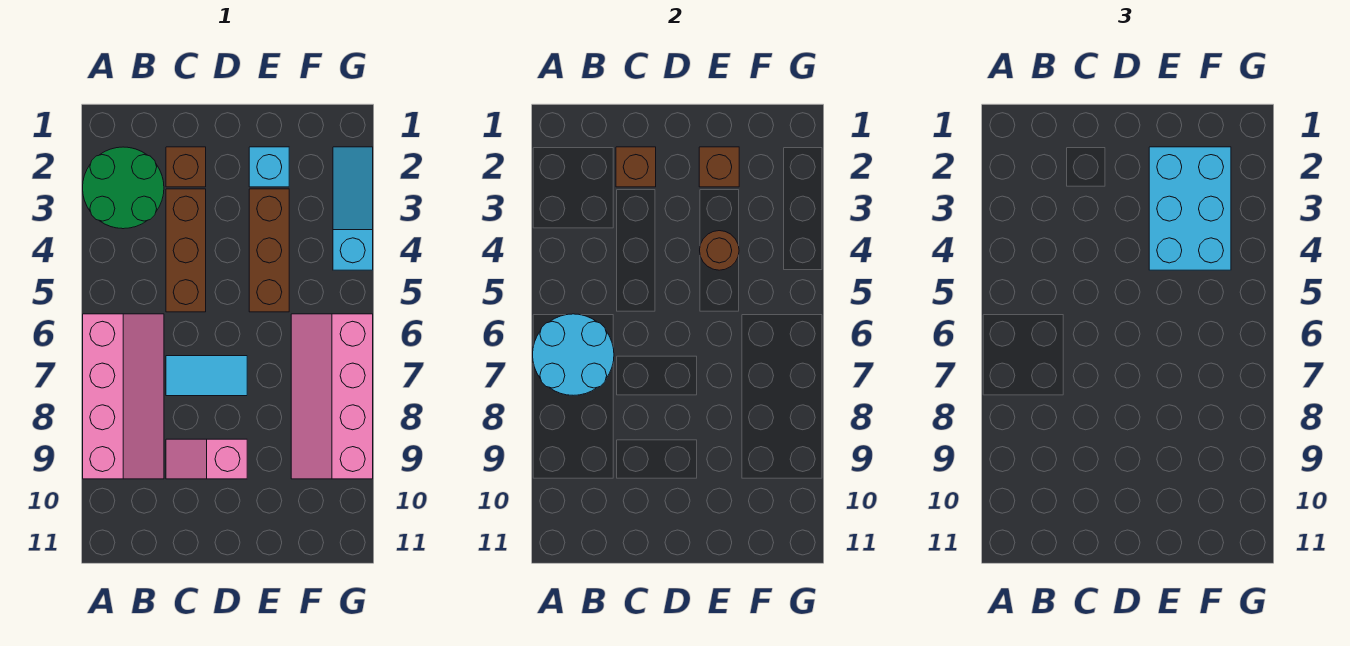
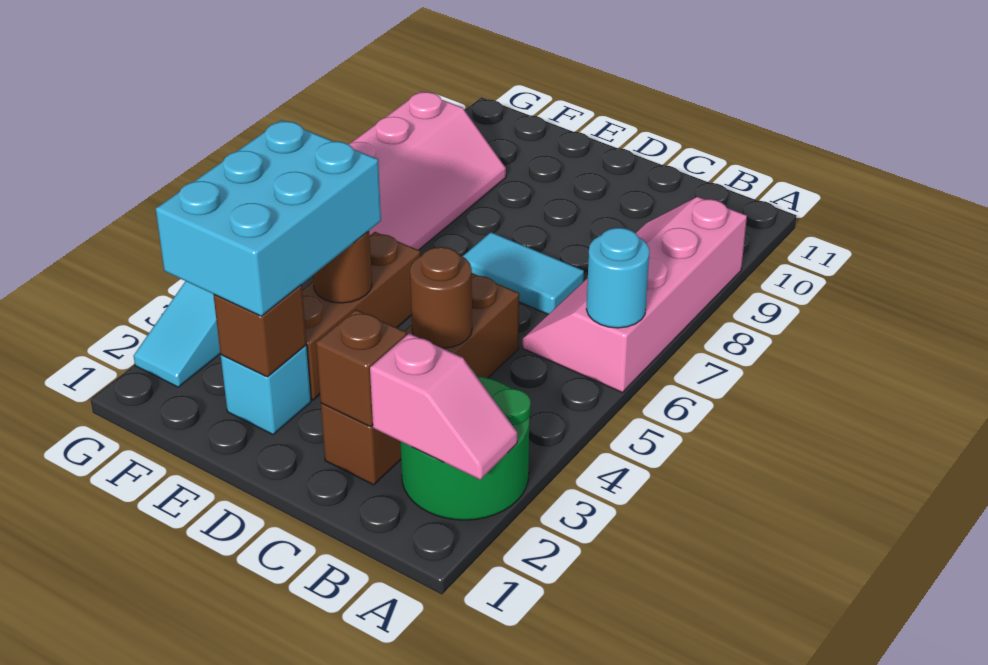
cyan 2x2 round brick [533,314,614,395] -> cyan 1x1 round brick [586,228,649,328]
none -> brown 1x1 round brick [410,247,472,348]
pink 1x2 slope [166,439,247,479] -> pink 1x2 slope moved to [370,333,517,480]

